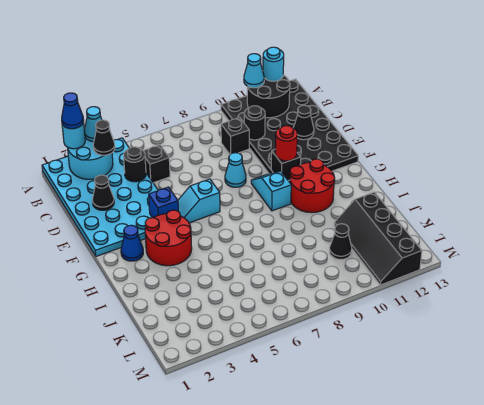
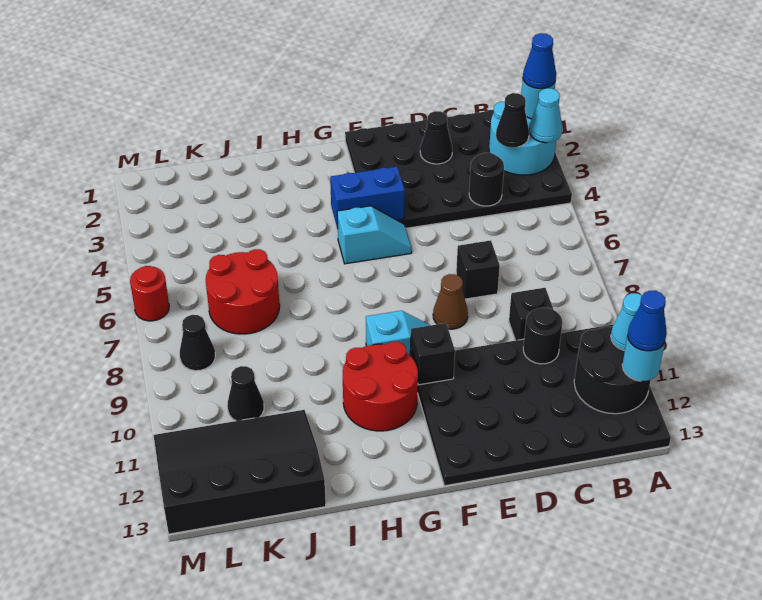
cyan 4x6 plate [42,138,158,256] -> black 4x6 plate [345,110,572,228]
black 1x1 brick [143,145,170,183] -> black 1x1 brick moved to [456,240,500,299]
black 1x1 cone [293,105,314,140] -> black 1x1 cone moved to [180,315,215,371]
cyan 1x1 cone [225,153,246,187] -> brown 1x1 cone [433,274,468,329]
blue 1x1 brick [149,187,178,218] -> blue 1x2 brick [330,167,405,229]
cyan 1x2 slope [178,179,220,223] -> cyan 1x2 slope turned to [337,206,412,264]
red 1x1 round brick [275,126,297,161] -> red 1x1 round brick moved to [130,266,169,321]
blue 1x1 cone [121,225,143,261] -> blue 1x1 cone moved to [627,291,667,351]
red 2x2 round brick [145,210,192,266] -> red 2x2 round brick moved to [206,249,280,334]
black 2x4 slope [334,192,422,285] -> black 3x4 slope [154,410,326,534]

